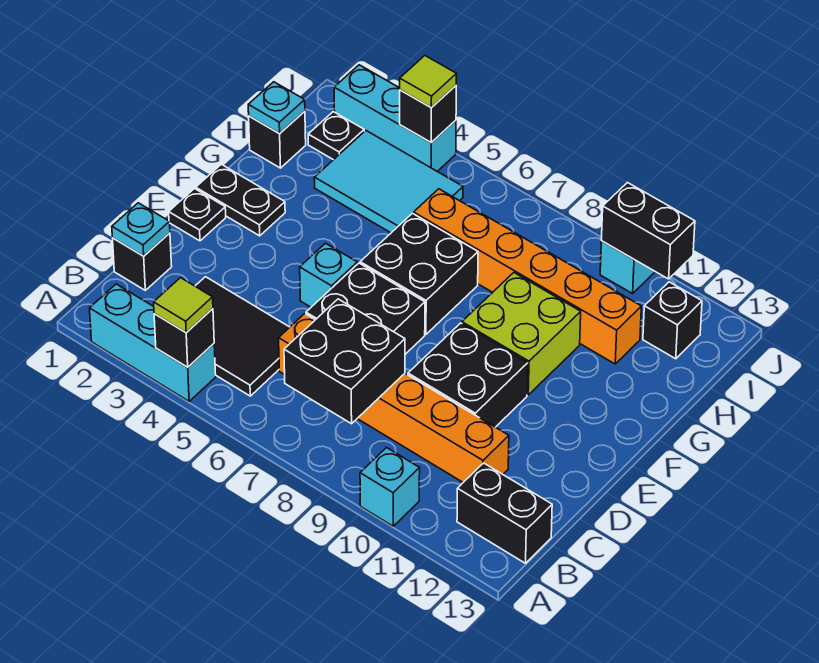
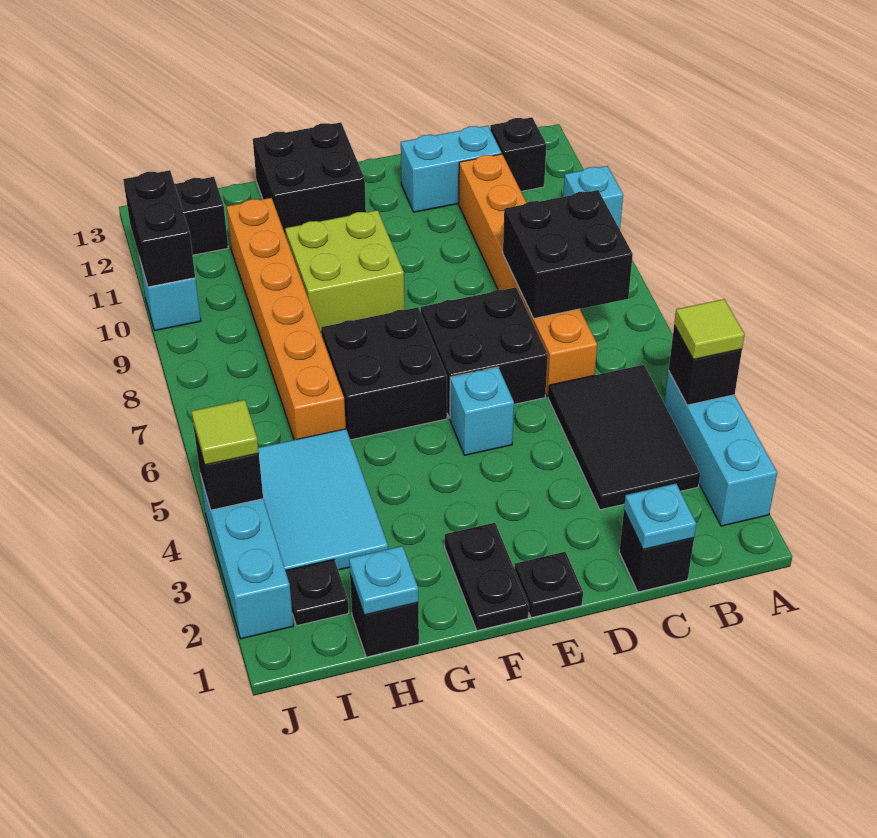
black 1x2 brick [457,463,552,563] -> black 1x1 brick [490,117,546,191]
none -> cyan 1x2 brick [401,126,502,212]
black 2x2 brick [408,323,528,427] -> black 2x2 brick moved to [253,122,366,235]

